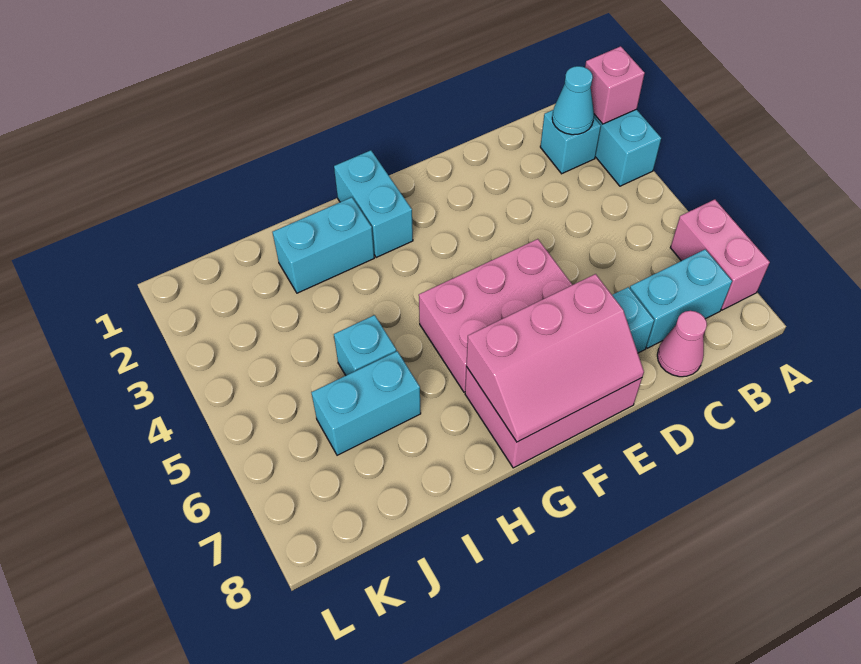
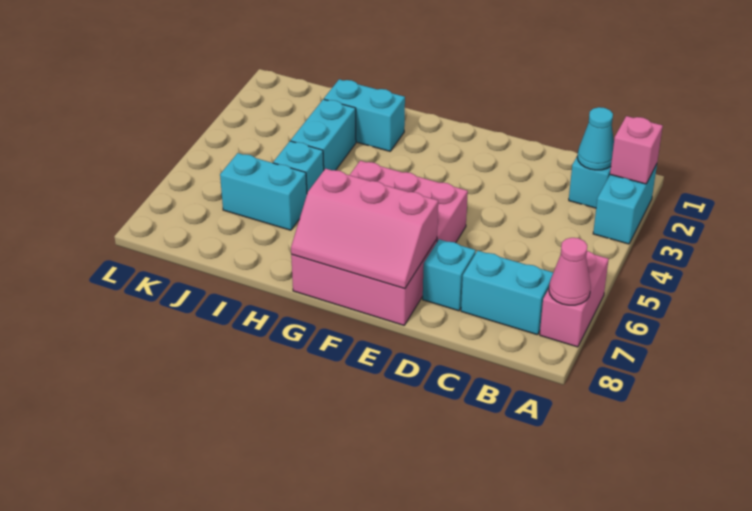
pink 1x1 cone [657,311,707,377] -> pink 1x1 cone moved to [549,238,591,305]
cyan 1x2 brick [334,150,413,257] -> cyan 1x2 brick moved to [291,99,356,170]

